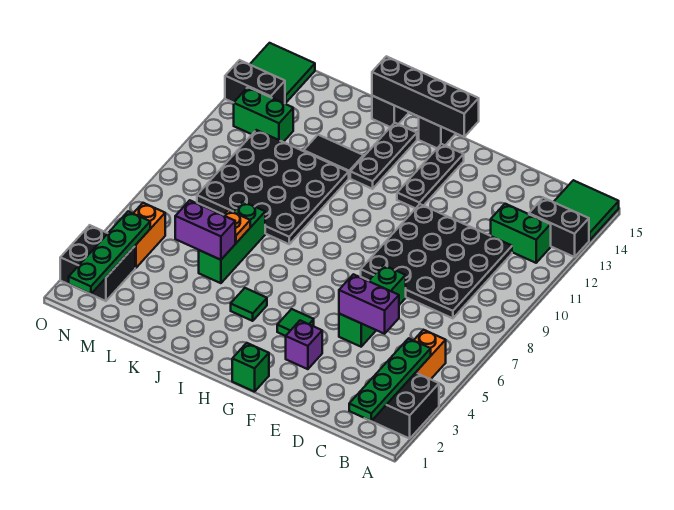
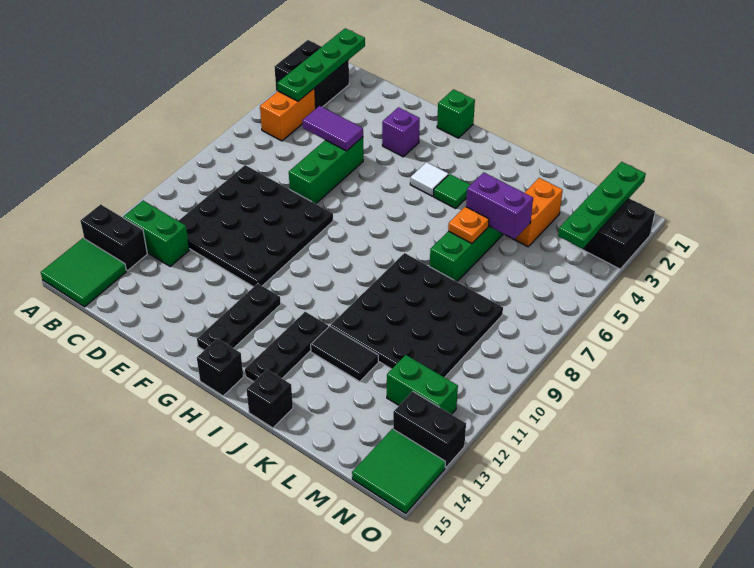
purple 1x2 brick [339,274,399,334] -> purple 1x2 tile [303,106,363,151]
green 1x1 tile [277,309,314,336] -> none
black 1x4 brick [372,56,479,137] -> none
none -> white 1x1 tile [410,162,448,196]
orange 1x2 brick [133,203,165,268] -> orange 1x2 brick moved to [514,178,563,247]

